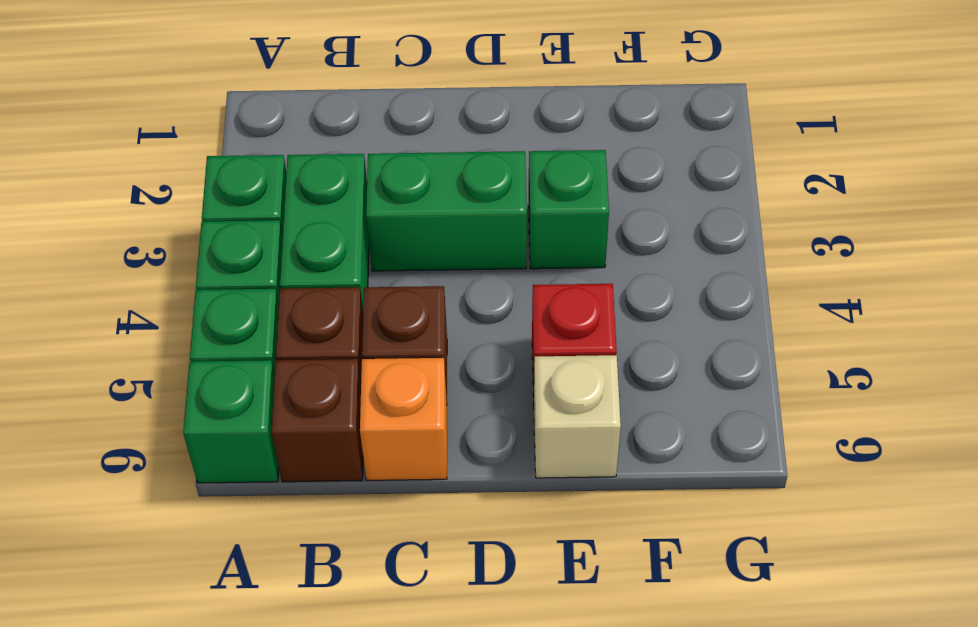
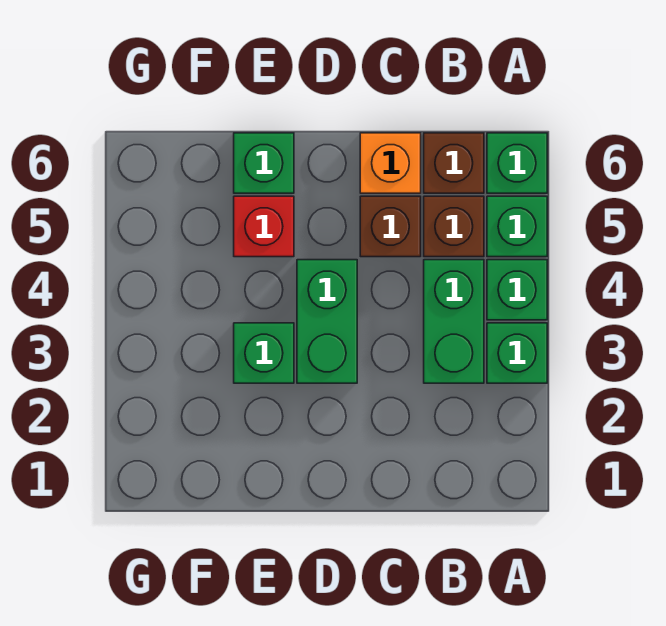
green 1x2 brick [366,151,527,271] -> green 1x2 brick turned to [297,260,357,383]
tan 1x1 brick [534,355,621,478] -> green 1x1 brick [234,133,294,193]

